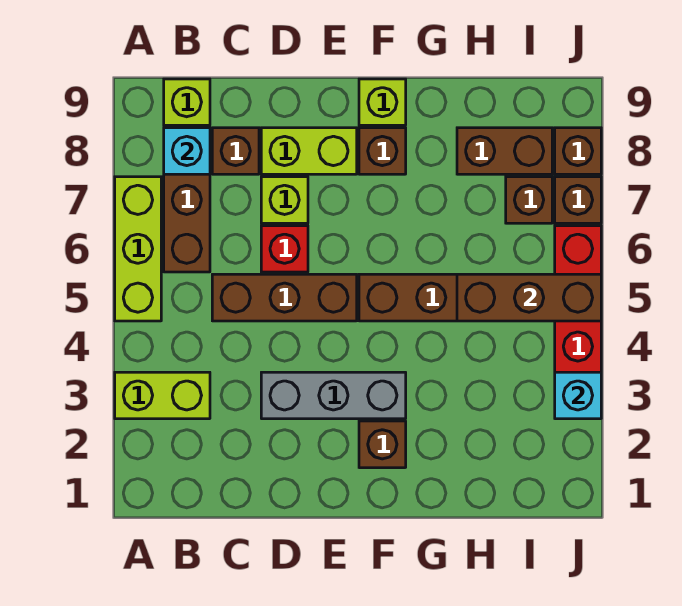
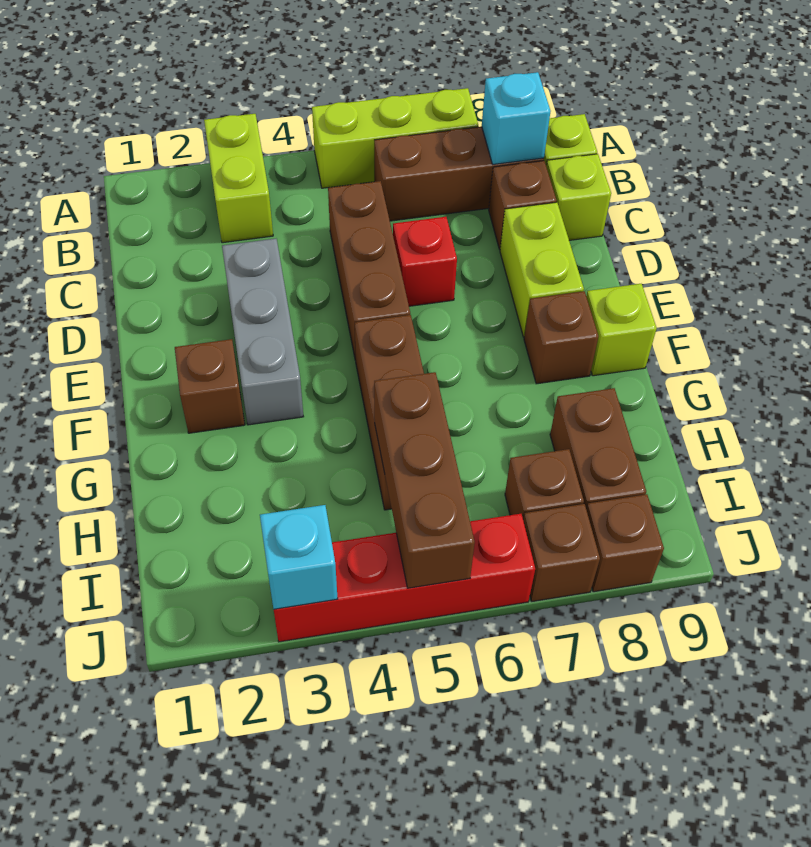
lime 1x1 brick [261,177,308,223] -> lime 1x1 brick moved to [546,154,611,240]

